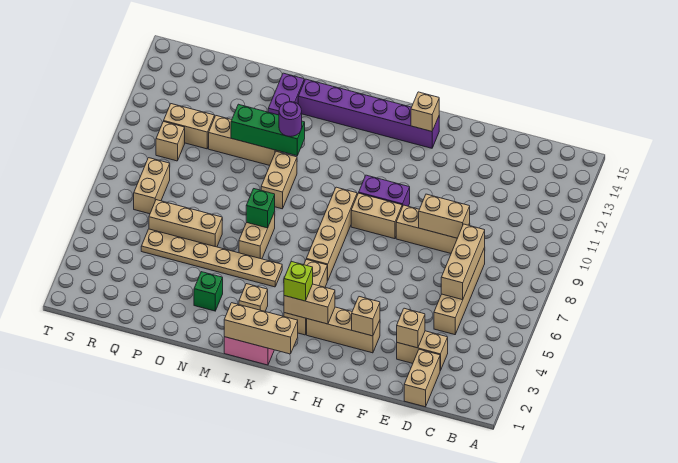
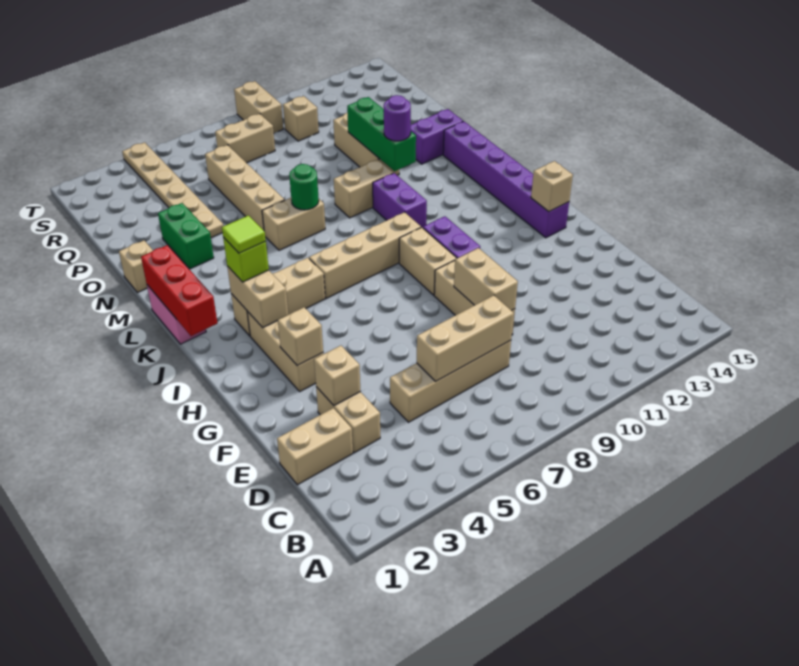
tan 1x3 brick [224,303,298,354] -> red 1x3 brick [141,245,217,336]
none -> lime 1x1 tile [222,215,266,253]
none -> purple 1x2 brick [373,173,427,228]
tan 1x1 brick [239,284,268,311] -> tan 1x1 brick moved to [119,240,153,293]
tan 1x6 plate [141,229,282,287] -> tan 1x6 plate moved to [122,142,223,238]
green 1x1 brick [246,189,275,228] -> green 1x1 round brick [289,164,319,210]
green 1x1 brick [194,272,223,311] -> green 1x2 brick [158,203,214,269]
tan 1x3 brick [149,200,222,247] -> tan 1x4 brick [205,145,284,230]
tan 1x2 brick [164,104,215,149] -> tan 1x2 brick moved to [234,81,283,133]

